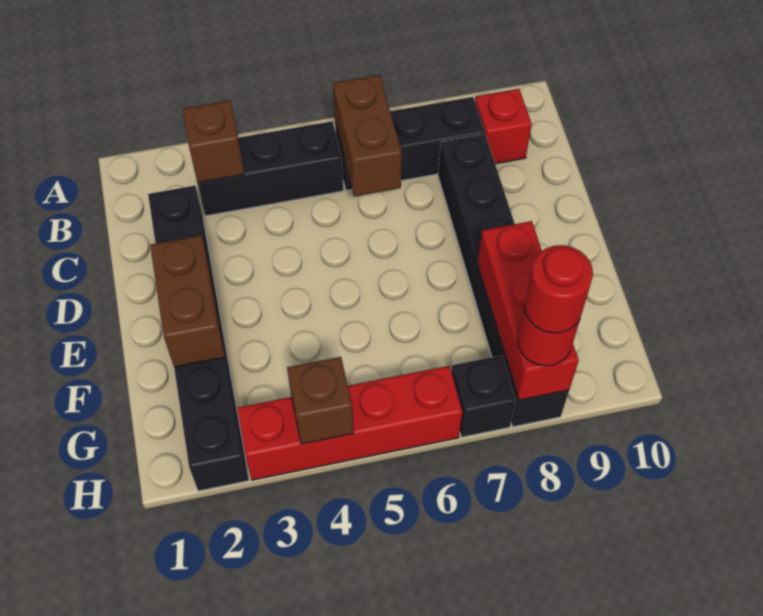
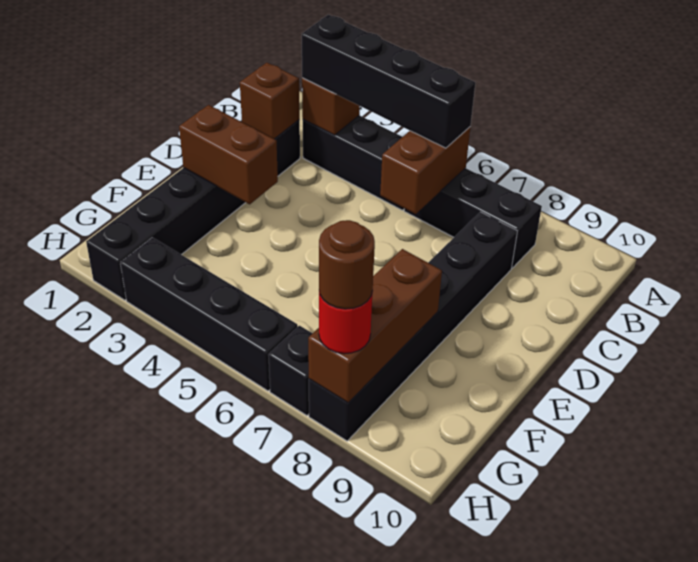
none -> black 1x4 brick [302,15,475,148]
red 1x1 brick [475,89,532,164] -> none
brown 1x2 brick [150,235,225,367] -> brown 1x2 brick turned to [179,105,278,204]
red 1x3 brick [478,221,579,400] -> brown 1x3 brick [308,249,442,403]
red 1x4 brick [237,366,462,480] -> black 1x4 brick [120,238,298,391]
brown 1x1 brick [287,357,354,444] -> brown 1x1 brick moved to [240,63,300,139]
red 1x1 round brick [524,245,593,333] -> brown 1x1 round brick [319,220,375,309]

